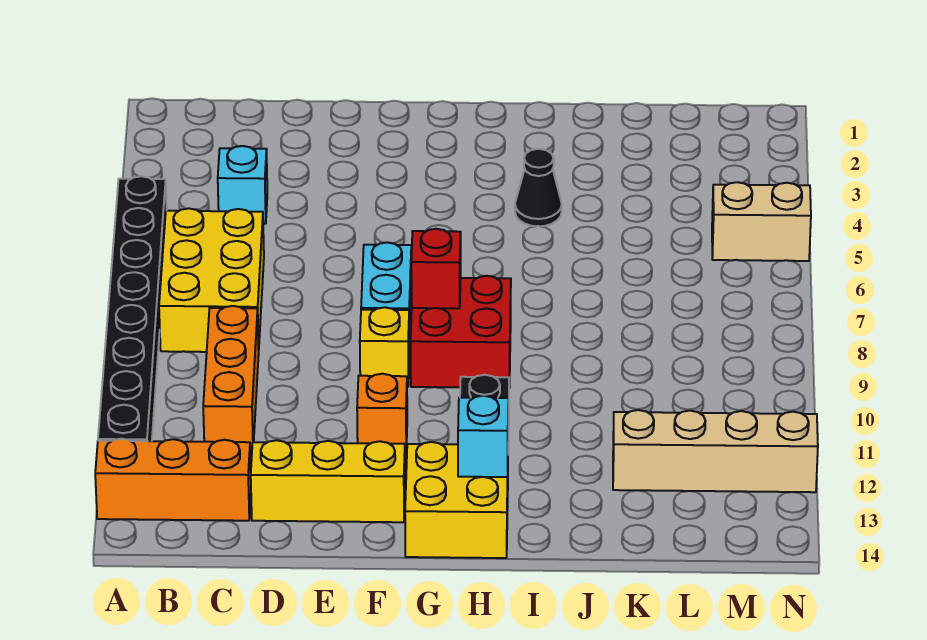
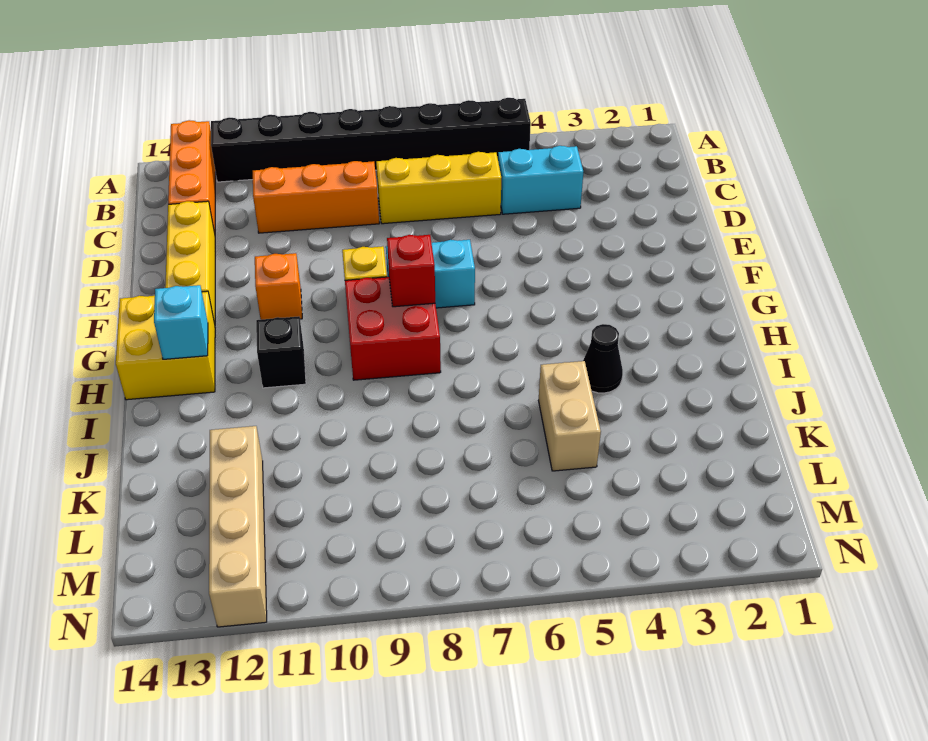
yellow 2x3 brick [159,208,264,352] -> yellow 1x3 brick [376,152,501,224]
cyan 1x1 brick [218,146,267,224] -> cyan 1x2 brick [498,146,583,214]
tan 1x2 brick [712,182,811,261] -> tan 1x2 brick moved to [539,361,601,471]

